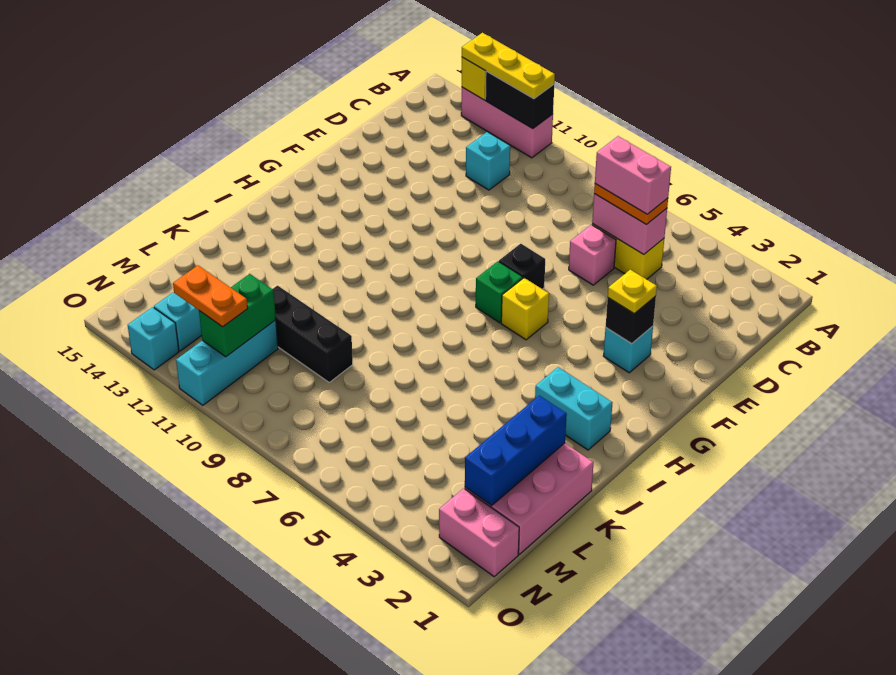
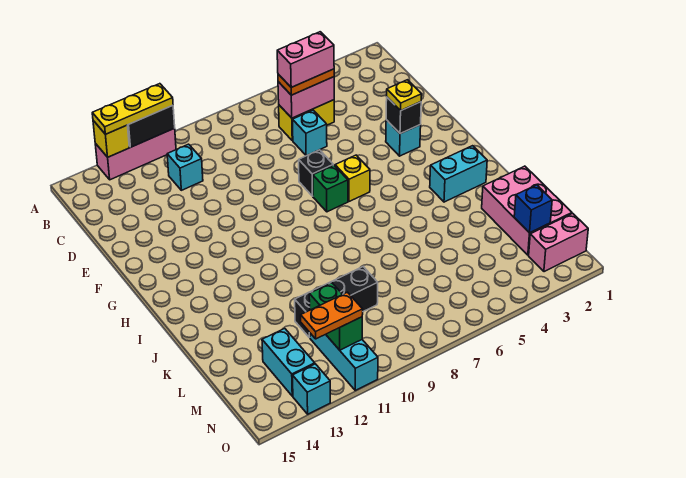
pink 1x1 brick [569,225,616,285] -> cyan 1x1 brick [293,110,327,156]
blue 1x3 brick [465,396,567,506] -> blue 1x1 brick [514,185,552,233]

